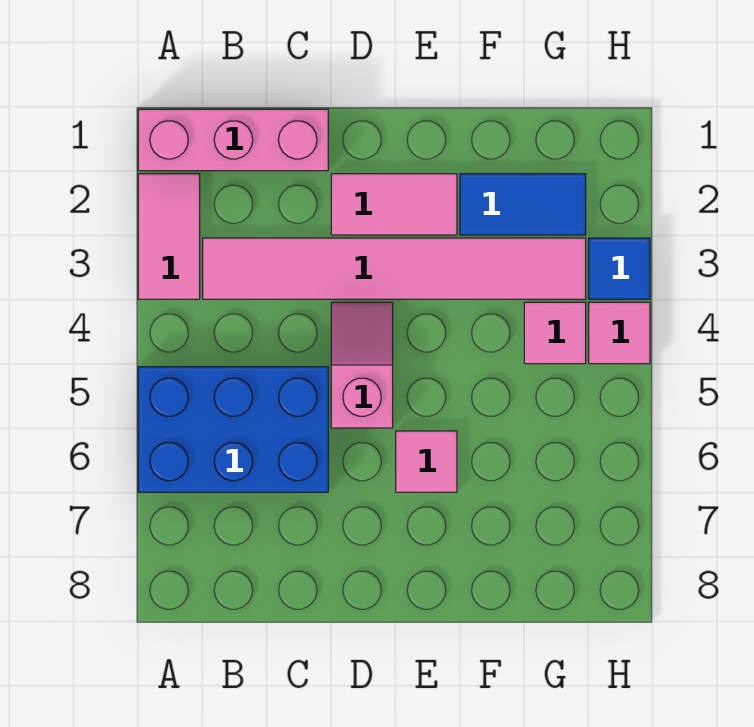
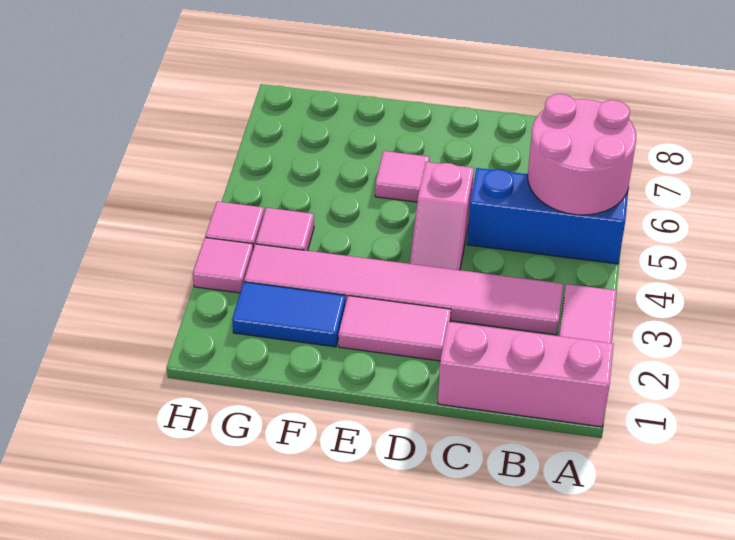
blue 2x3 brick [138,367,328,492] -> blue 1x3 brick [467,168,629,264]
none -> pink 2x2 round brick [528,94,636,215]
blue 1x1 tile [589,238,650,299] -> pink 1x1 tile [193,238,253,293]

